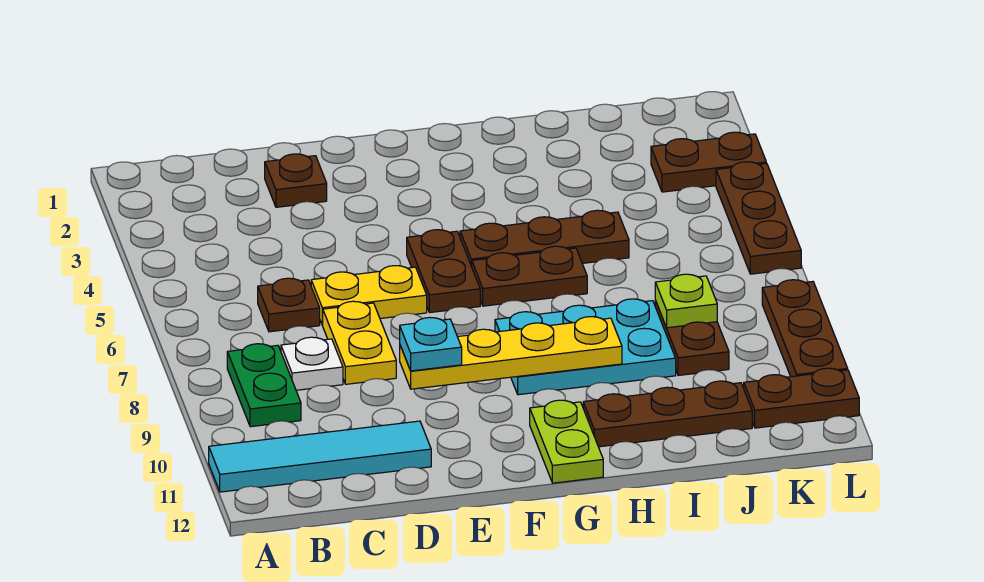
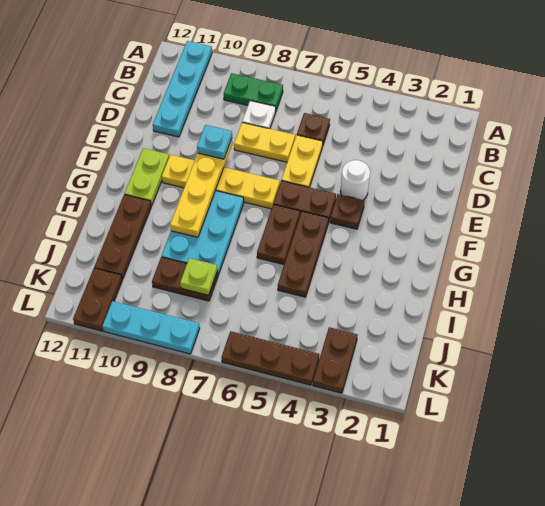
cyan 1x4 tile [209,421,431,492] -> cyan 1x4 plate [153,41,212,137]
brown 1x1 plate [265,154,327,207] -> brown 1x1 plate moved to [330,194,365,229]
none -> white 1x1 round brick [340,160,370,200]
none -> yellow 1x4 plate [162,155,280,209]
lime 1x2 plate [530,400,603,483] -> lime 1x2 plate turned to [125,148,169,206]
brown 1x3 plate [762,280,848,377] -> cyan 1x3 plate [102,301,200,354]

